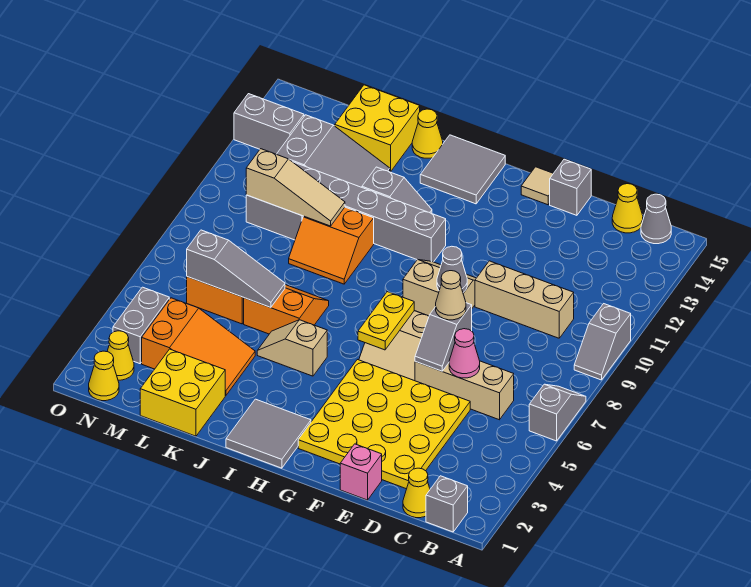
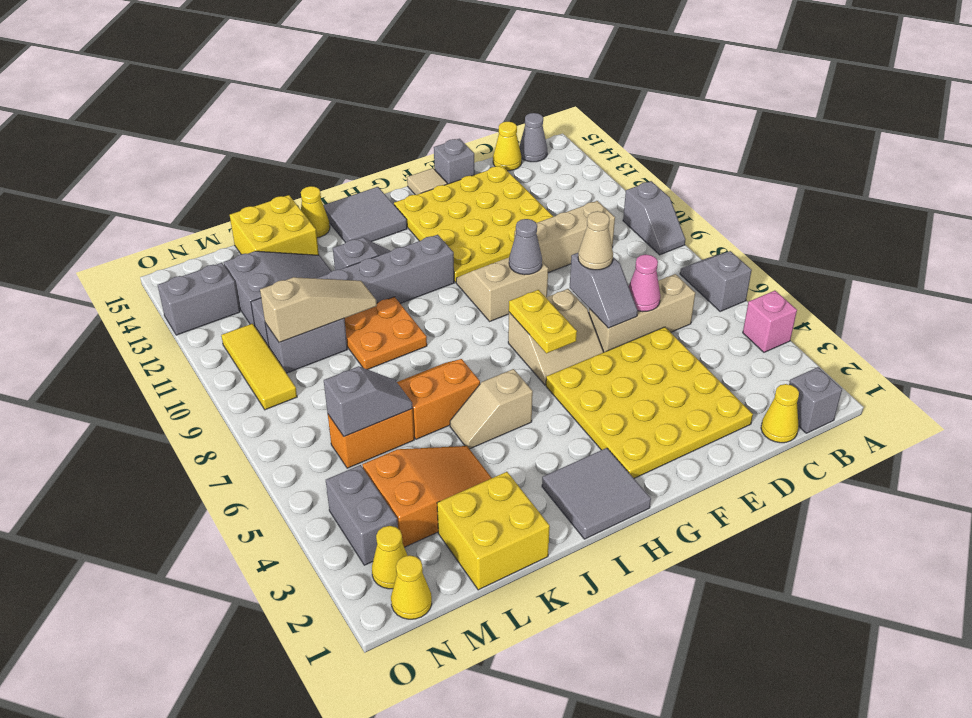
none -> yellow 4x4 plate [394,166,554,282]
pink 1x1 brick [340,444,382,500] -> pink 1x1 brick moved to [743,291,797,352]
orange 2x2 slope [289,207,374,284] -> orange 2x2 plate [344,297,427,370]
grey 1x3 slope [187,230,285,308] -> grey 1x2 slope [324,366,413,437]
none -> yellow 1x3 tile [221,324,297,410]

